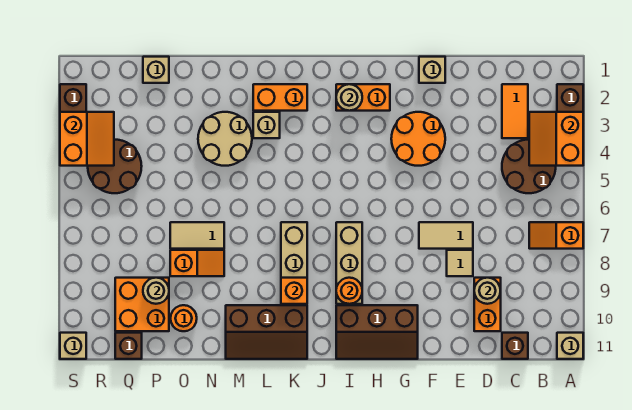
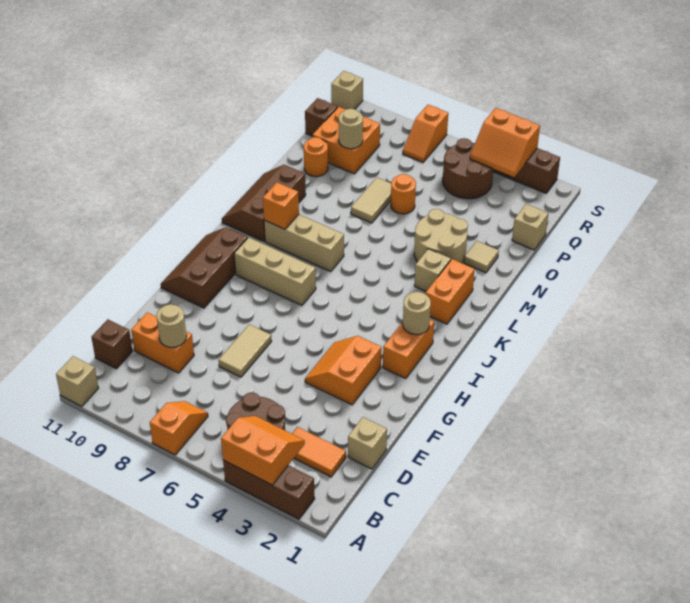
tan 1x1 tile [447,250,473,276] -> tan 1x1 tile moved to [464,241,499,273]
tan 1x1 brick [419,57,445,83] -> tan 1x1 brick moved to [348,417,387,469]
orange 2x2 round brick [391,112,445,166] -> orange 2x2 slope [305,336,381,405]
orange 1x1 round brick [336,278,362,304] -> orange 1x1 round brick moved to [391,174,416,214]
orange 1x2 slope [170,250,224,276] -> orange 1x2 slope moved to [403,105,448,162]

